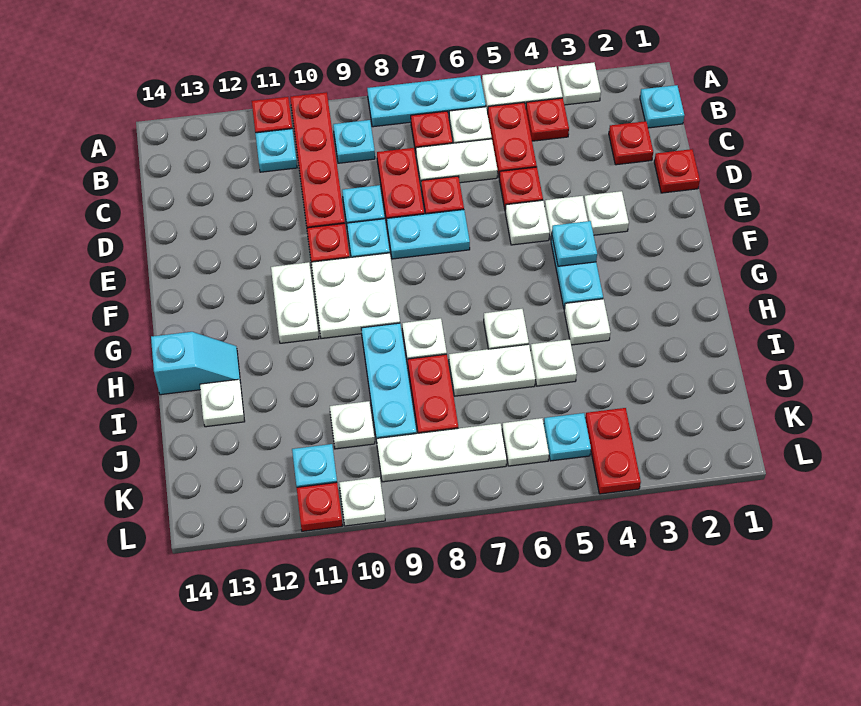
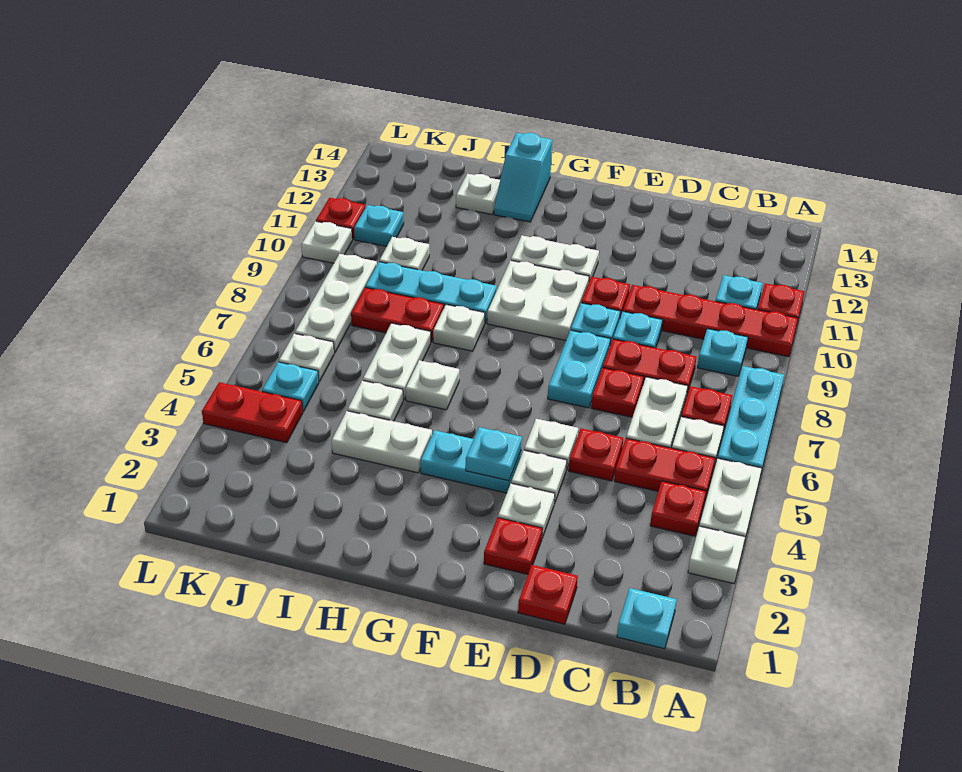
red 1x1 plate [609,121,653,165] -> red 1x1 plate moved to [484,518,542,574]
white 1x1 plate [564,299,610,345] -> white 1x2 plate [332,411,432,473]

